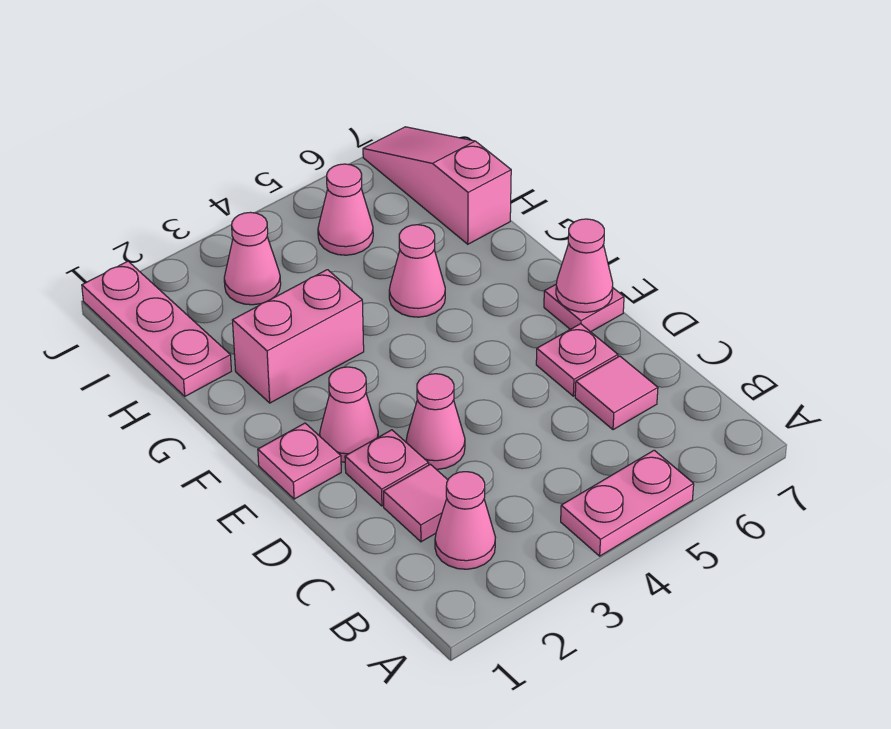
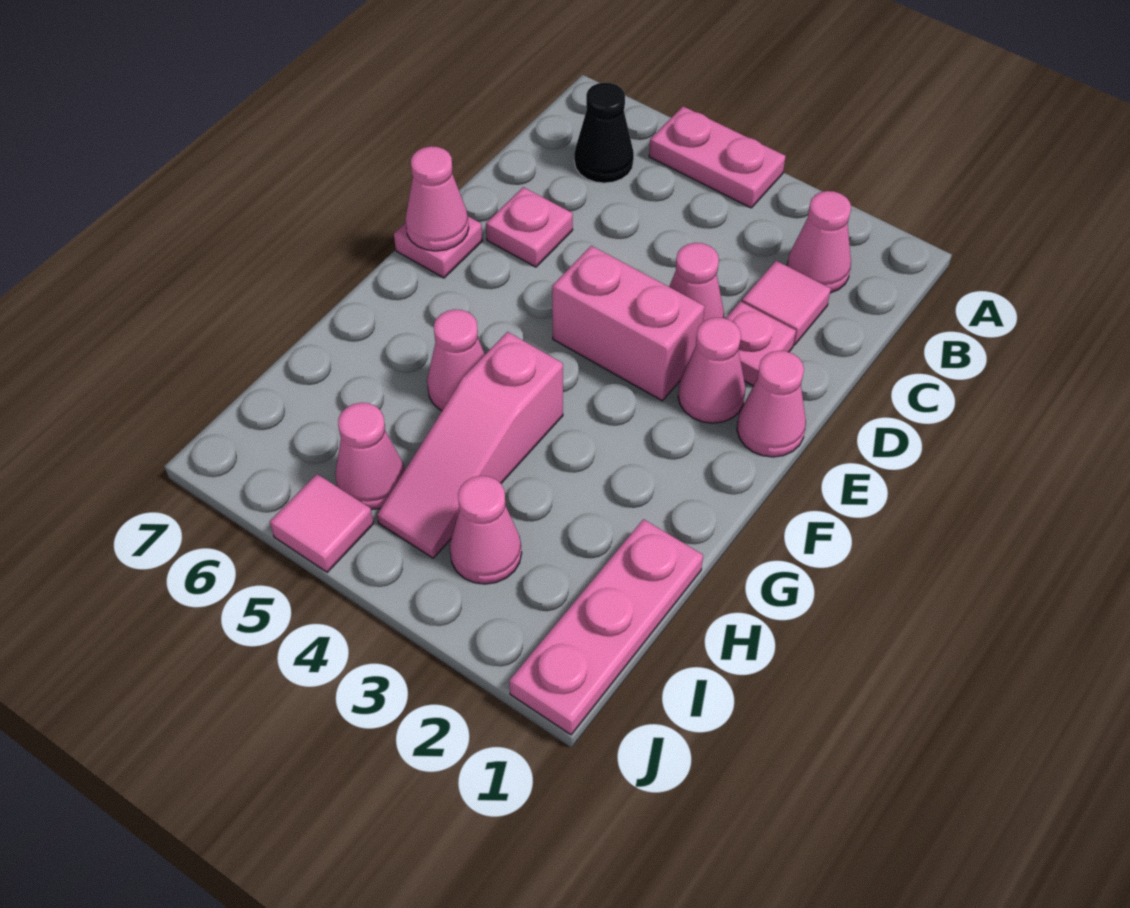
none -> black 1x1 cone [574,82,634,183]
pink 1x1 tile [575,356,658,430] -> pink 1x1 tile moved to [270,474,373,572]
pink 1x1 plate [258,423,341,499] -> pink 1x1 cone [737,351,806,457]
pink 1x2 brick [232,270,364,403] -> pink 1x2 brick moved to [552,246,705,401]
pink 1x3 slope [363,127,511,244] -> pink 1x3 slope moved to [377,332,563,558]

